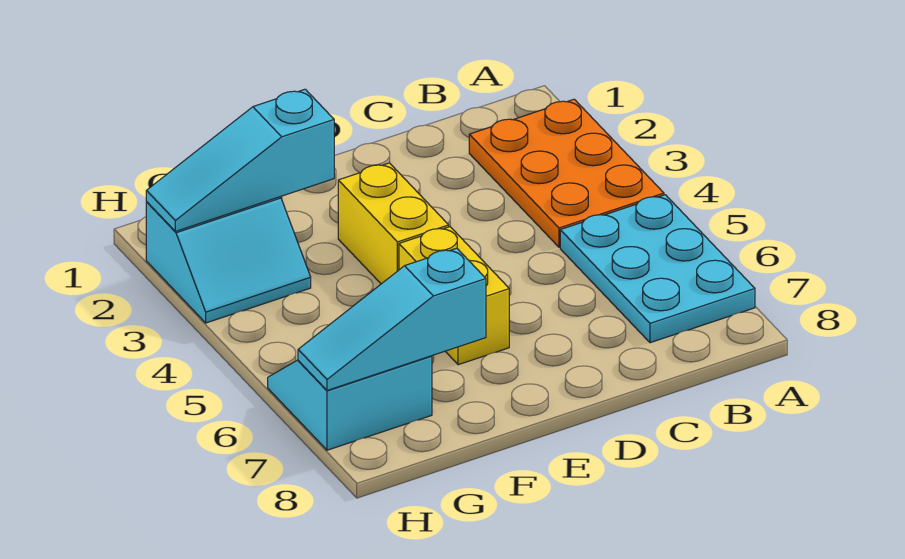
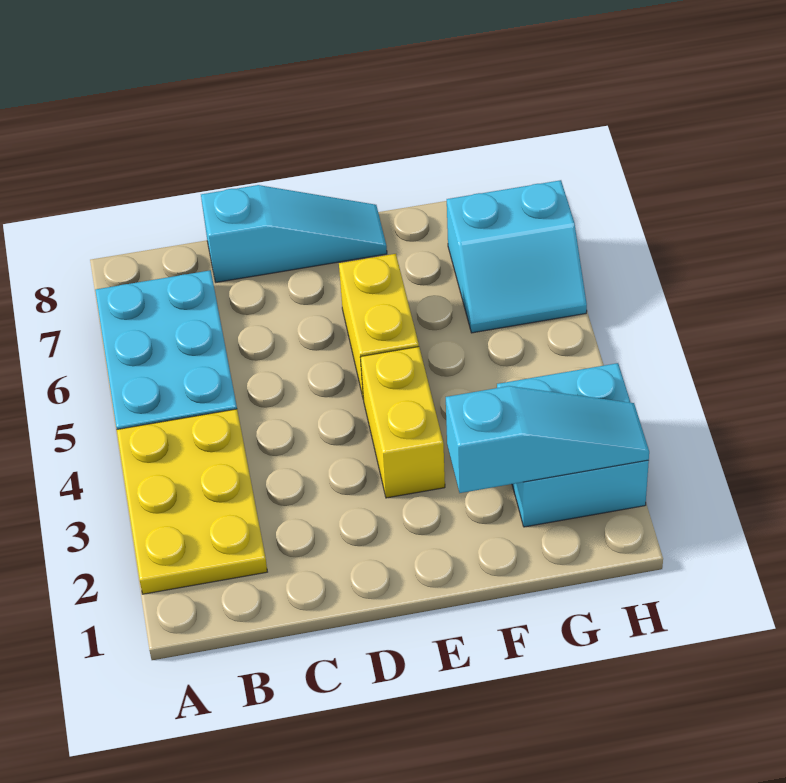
orange 2x3 plate [469,99,664,247] -> yellow 2x3 plate [117,409,267,594]
cyan 1x3 slope [298,248,486,390] -> cyan 1x3 slope moved to [201,185,387,282]
cyan 2x2 slope [146,197,311,323] -> cyan 2x2 brick [497,363,649,527]

